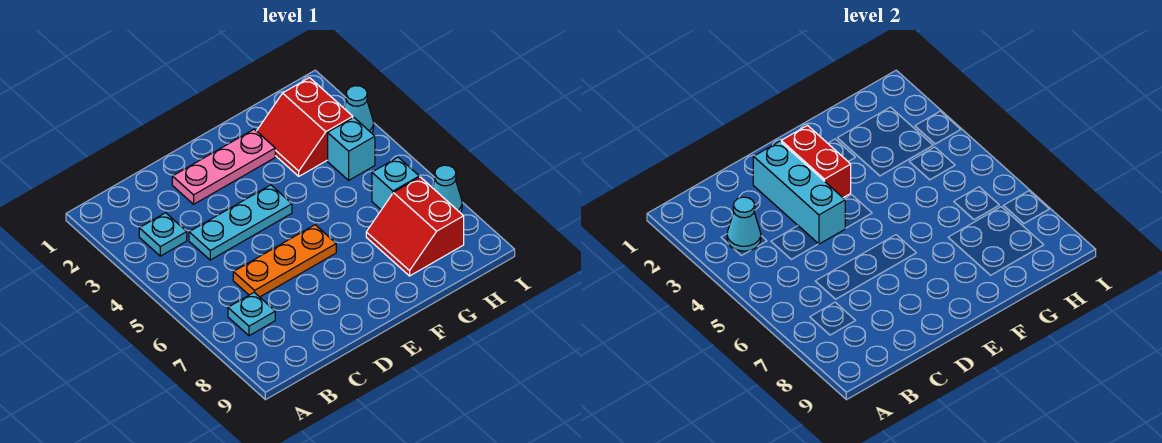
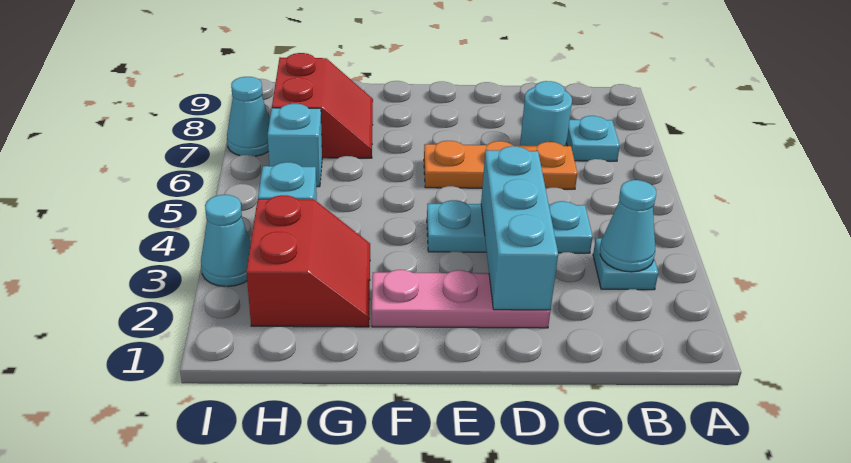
none -> cyan 1x1 round brick [520,81,572,146]
red 1x2 brick [781,125,851,198] -> none

